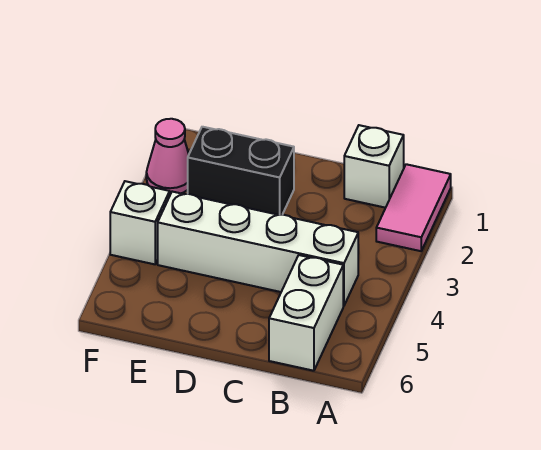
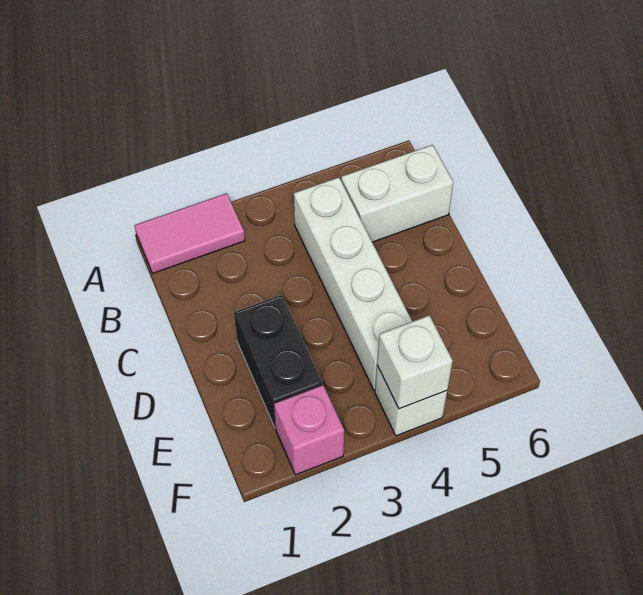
white 1x1 brick [344,125,404,208] -> white 1x1 brick moved to [377,316,453,409]
pink 1x1 cone [146,119,189,194] -> pink 1x1 brick [274,385,344,475]

